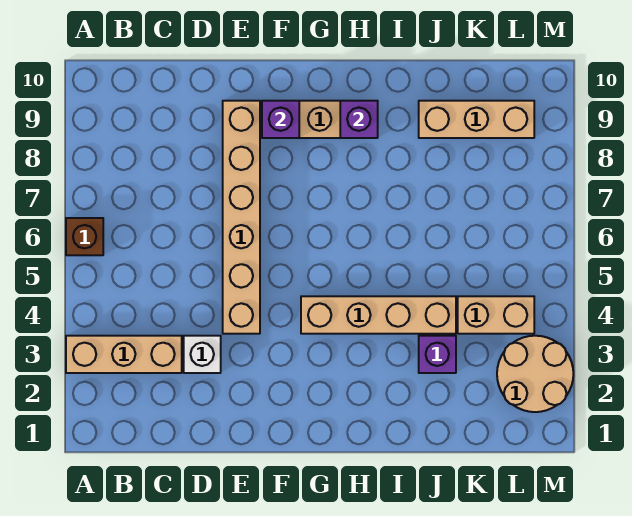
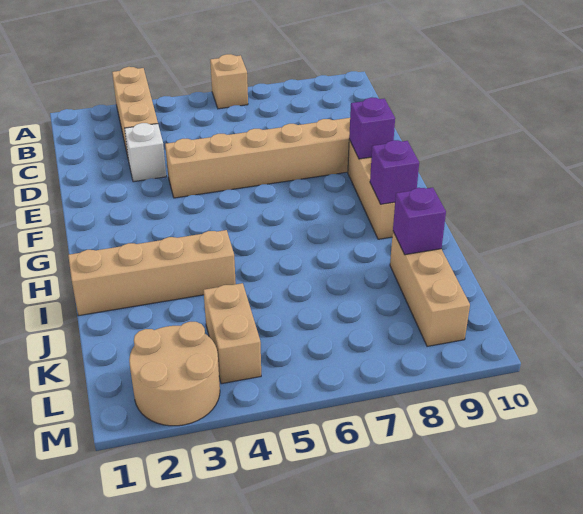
brown 1x1 brick [66,218,103,255] -> tan 1x1 brick [210,54,248,109]
tan 1x4 brick [301,296,456,334] -> tan 1x4 brick turned to [68,230,236,316]
purple 1x1 brick [419,336,456,373] -> purple 1x1 brick moved to [393,187,446,255]

